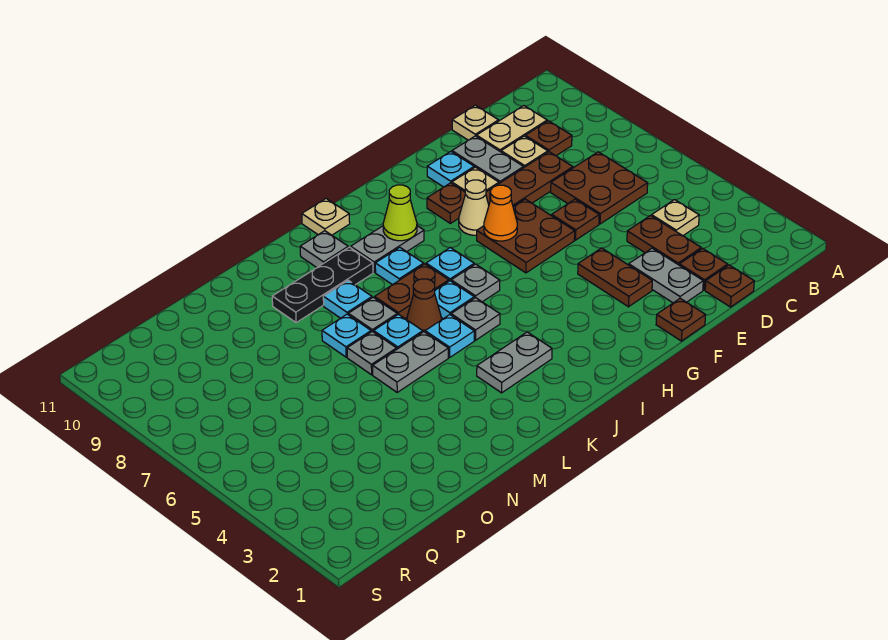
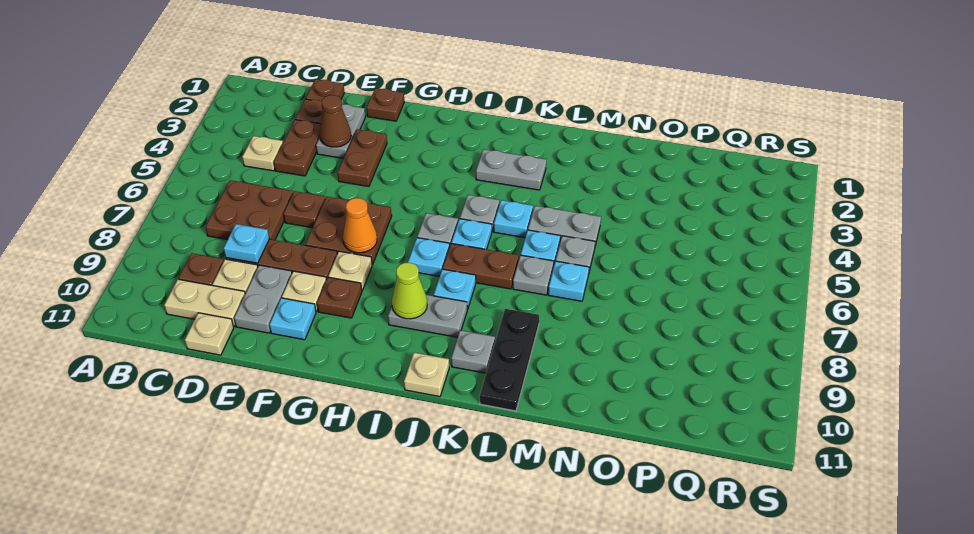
tan 1x1 cone [459,180,489,235] -> tan 1x1 plate [328,251,372,290]
brown 1x1 cone [407,279,441,332] -> brown 1x1 cone moved to [319,95,351,147]
black 1x3 plate [272,247,373,323] -> black 1x3 plate turned to [480,309,539,411]
cyan 1x1 plate [323,280,372,318] -> cyan 1x1 plate moved to [223,224,269,263]

